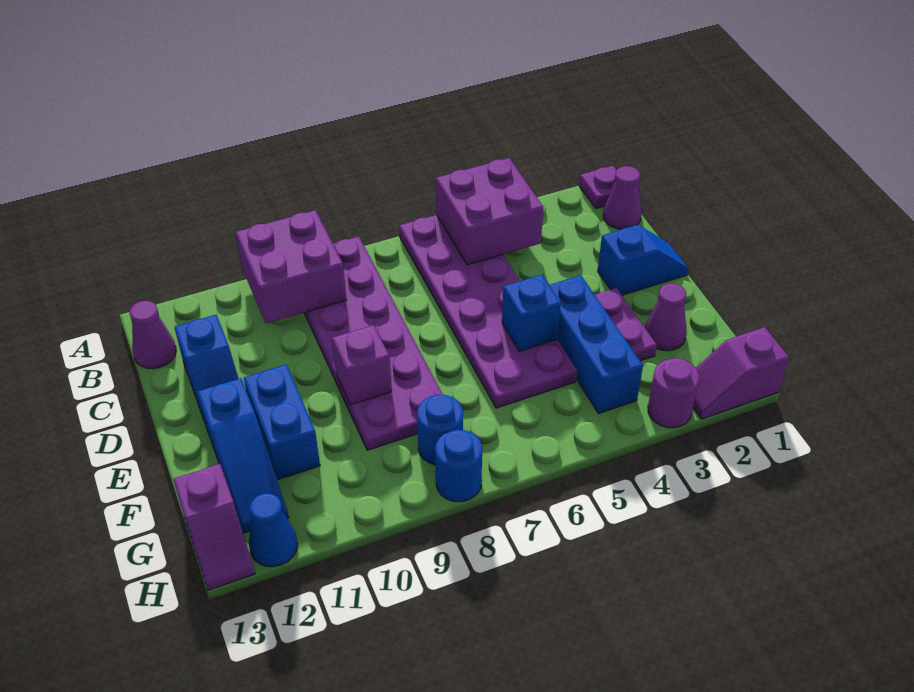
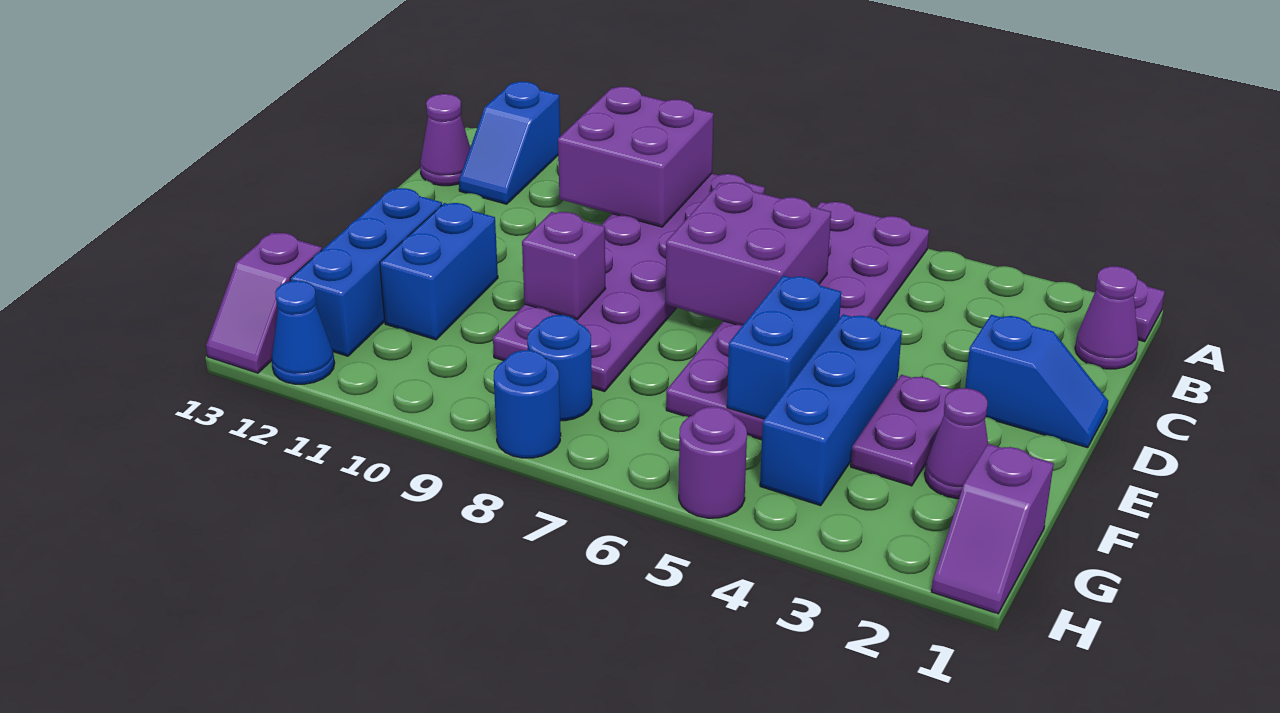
purple 2x2 brick [436,158,543,265] -> purple 2x2 brick moved to [666,182,831,325]
blue 1x2 slope [174,315,239,422] -> blue 1x2 slope moved to [459,82,560,204]
blue 1x1 brick [502,275,561,351] -> blue 1x2 brick [727,276,841,419]
blue 1x3 slope [197,378,289,533] -> blue 1x3 brick [290,188,442,356]
purple 1x2 slope [693,327,789,419] -> purple 1x2 slope turned to [932,444,1054,614]
purple 1x1 round brick [648,358,699,428] -> purple 1x1 round brick moved to [679,407,747,518]

